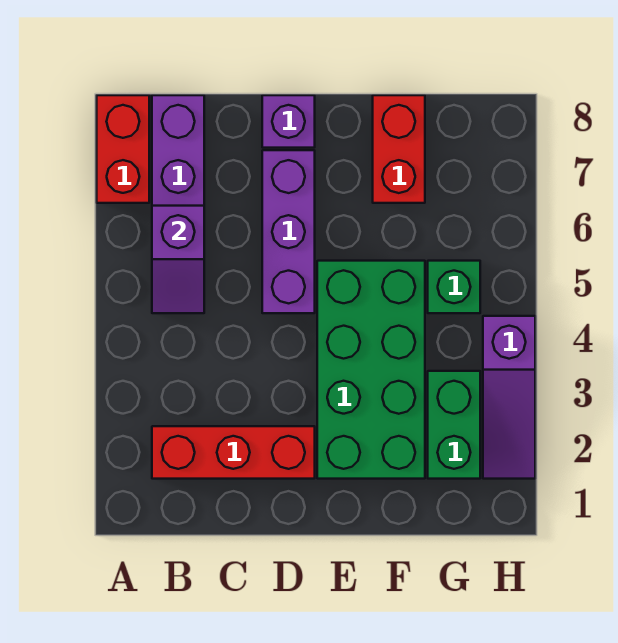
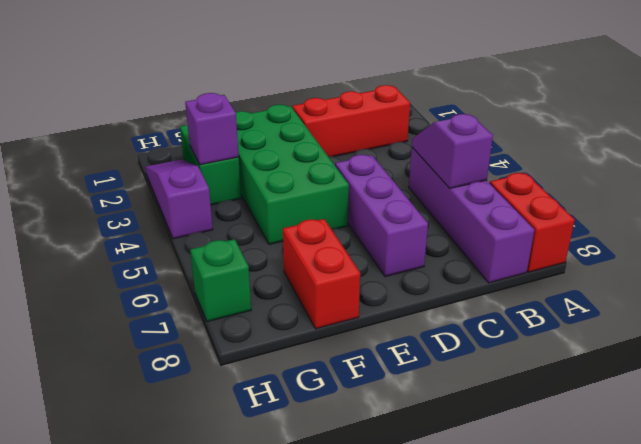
purple 1x1 brick [262,95,315,148] -> purple 1x1 brick moved to [185,93,239,165]
green 1x1 brick [428,261,480,313] -> green 1x1 brick moved to [190,239,251,322]

